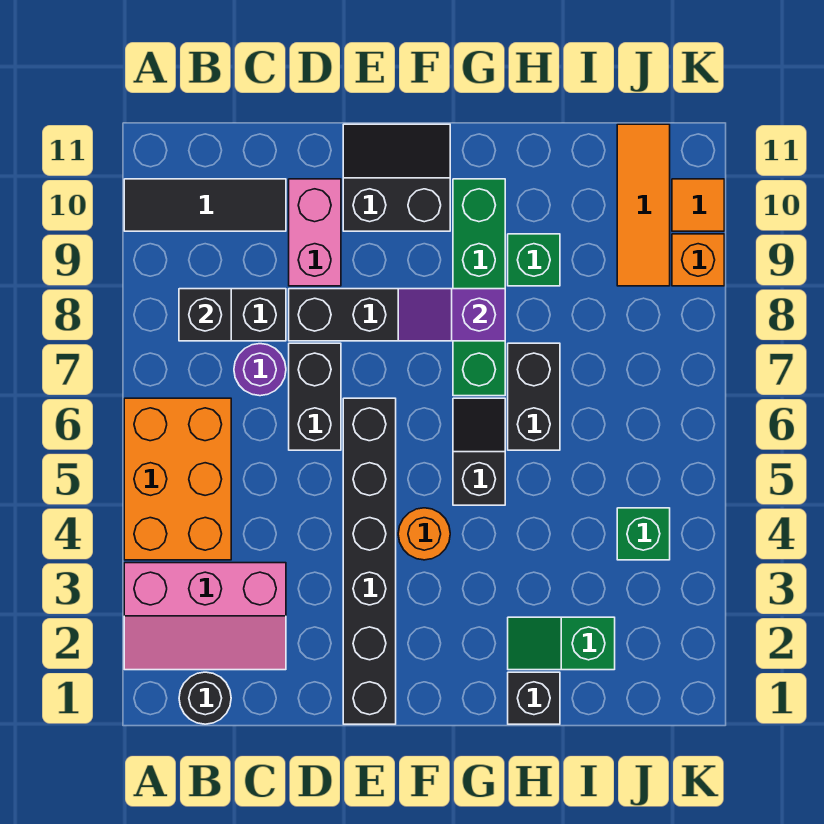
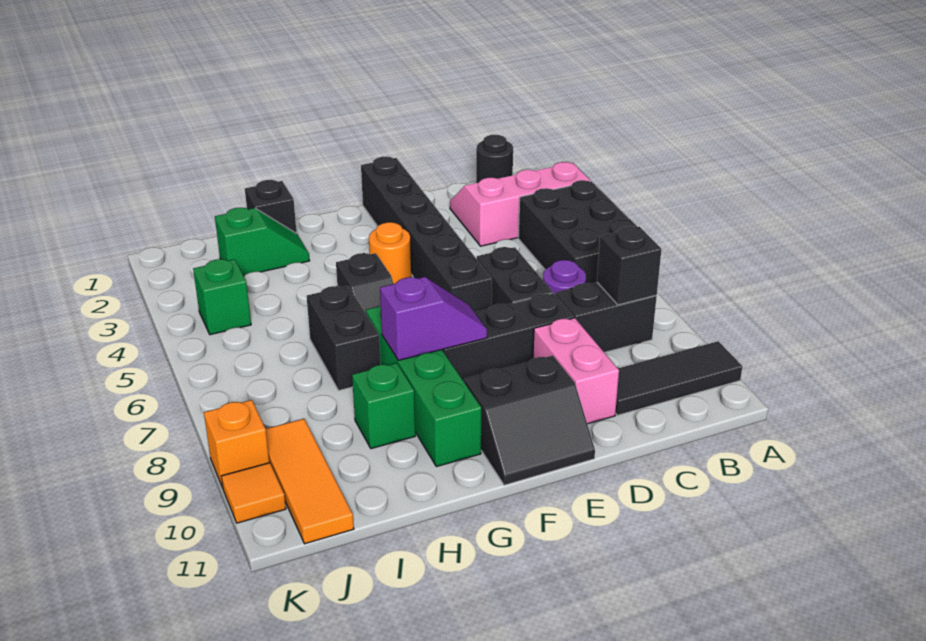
orange 2x3 brick [124,398,231,560] -> black 2x3 brick [518,180,637,284]

